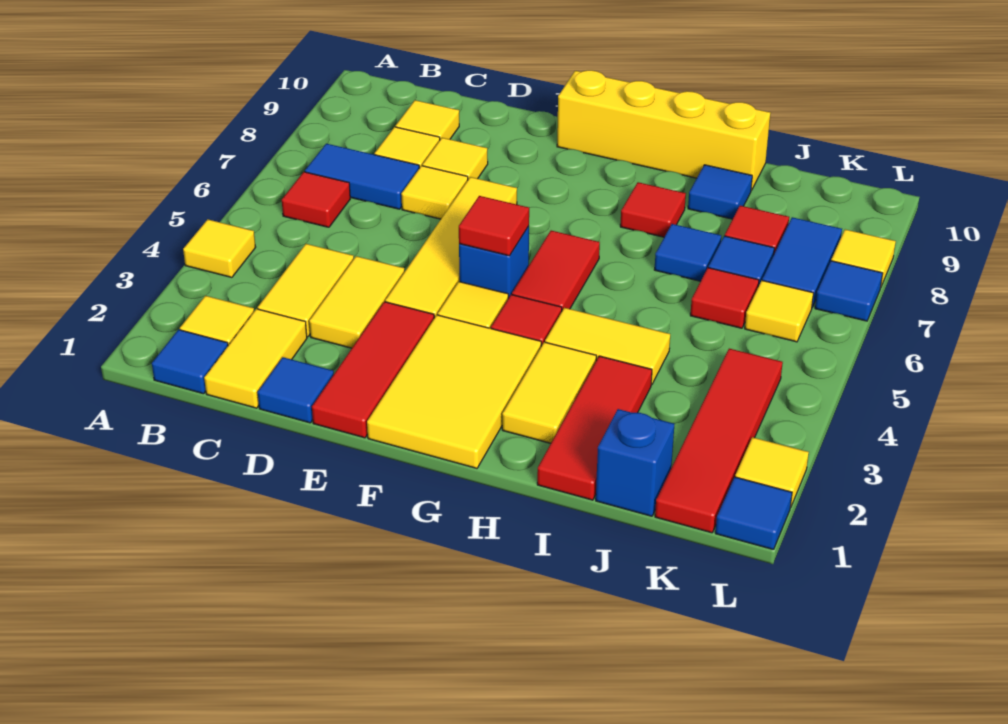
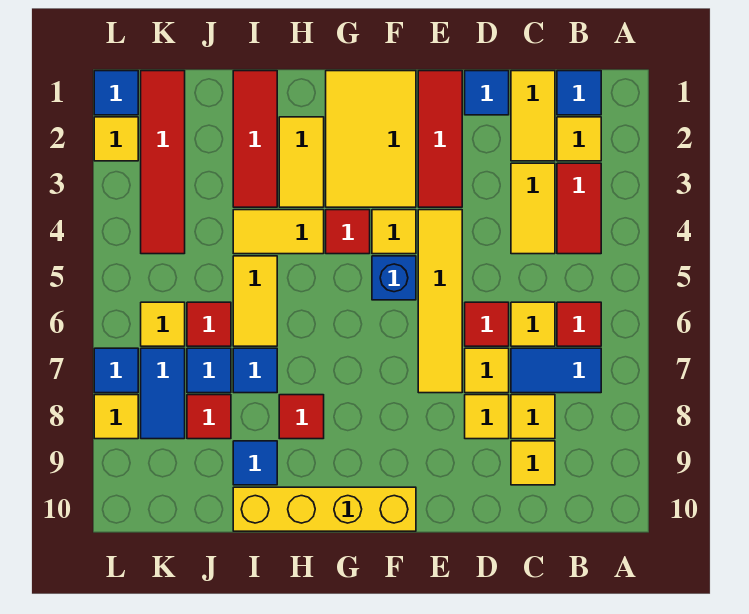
yellow 1x1 tile [183,219,256,277] -> yellow 1x1 tile moved to [511,302,555,346]
yellow 1x2 tile [309,256,405,348] -> yellow 1x2 tile moved to [233,256,277,346]
red 1x1 tile [459,196,529,256] -> red 1x1 tile moved to [465,302,509,346]
red 1x2 tile [512,231,600,310] -> red 1x2 tile moved to [557,163,601,254]
blue 1x1 brick [596,409,674,516] -> none

